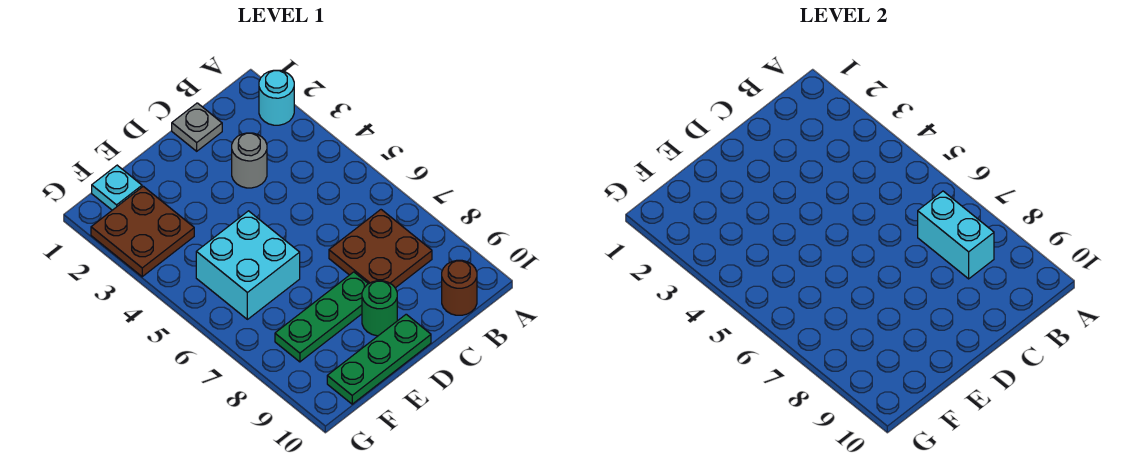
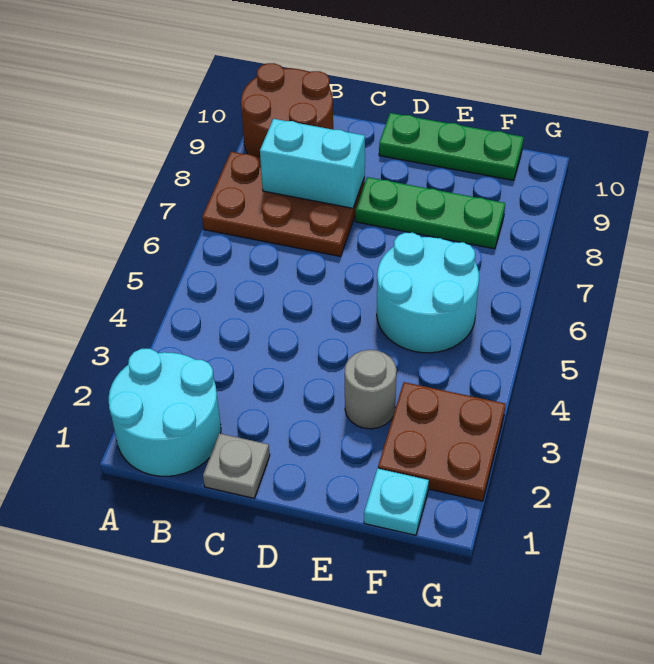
cyan 1x1 round brick [259,70,294,125] -> cyan 2x2 round brick [109,349,221,476]
brown 2x2 plate [329,210,432,288] -> brown 2x3 plate [202,152,365,256]
cyan 1x2 brick [918,191,994,279] -> cyan 1x2 brick turned to [260,119,365,208]
brown 1x1 round brick [442,260,477,315] -> brown 2x2 round brick [241,63,333,157]
grey 1x1 round brick [232,133,267,188] -> grey 1x1 round brick moved to [345,350,397,429]
green 1x1 round brick [362,281,397,336] -> none
cyan 2x2 brick [196,211,300,319] -> cyan 2x2 round brick [377,233,479,353]

